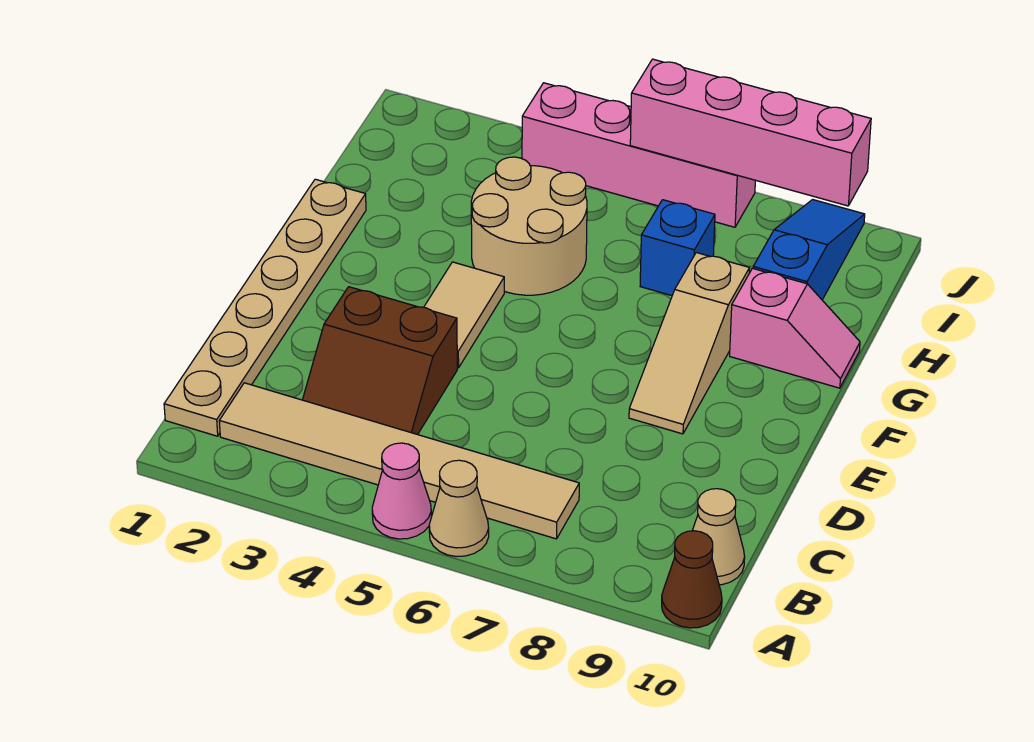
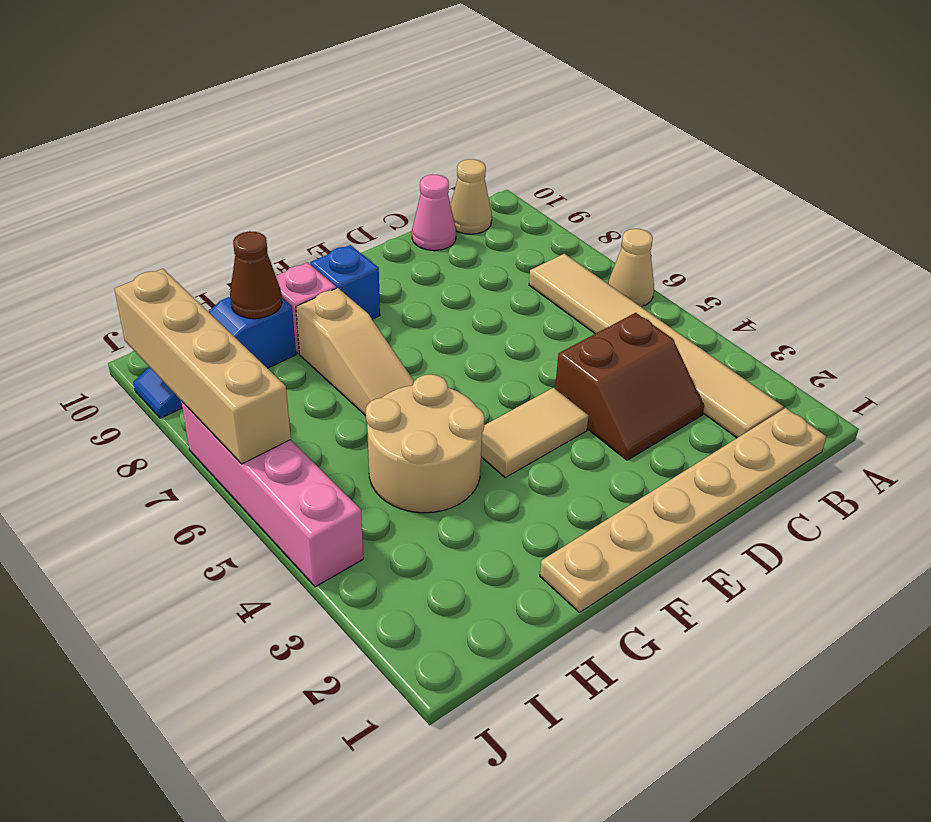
pink 1x1 cone [372,443,431,539] -> pink 1x1 cone moved to [412,175,456,251]
brown 1x1 cone [662,531,722,628] -> brown 1x1 cone moved to [230,231,282,319]
brown 2x2 slope [303,287,457,435] -> brown 2x2 slope turned to [555,313,704,460]
tan 1x3 slope [629,253,750,434] -> tan 1x3 slope turned to [296,288,414,416]
blue 1x1 brick [640,200,715,296] -> blue 1x1 brick moved to [310,245,380,319]
pink 1x4 brick [630,59,871,206] -> tan 1x4 brick [114,269,291,464]

